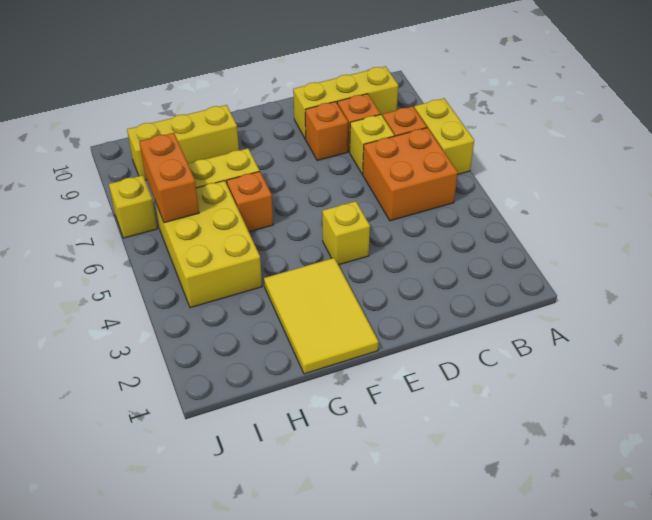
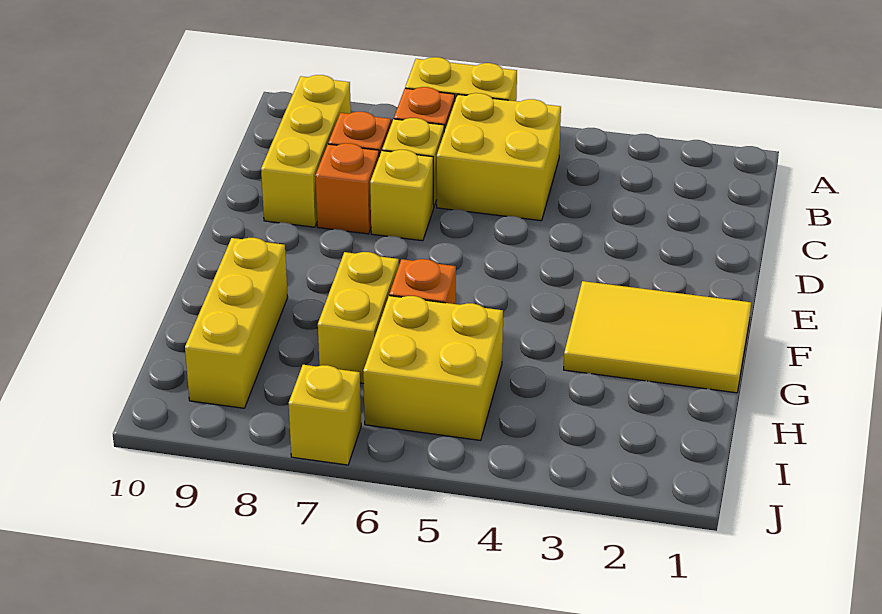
orange 2x2 brick [363,128,458,221] -> yellow 2x2 brick [437,93,561,221]
yellow 1x1 brick [322,201,370,265] -> yellow 1x1 brick moved to [370,150,434,241]
yellow 2x3 brick [155,181,262,308] -> yellow 2x2 brick [363,296,503,440]
orange 1x2 brick [139,133,199,223] -> none

